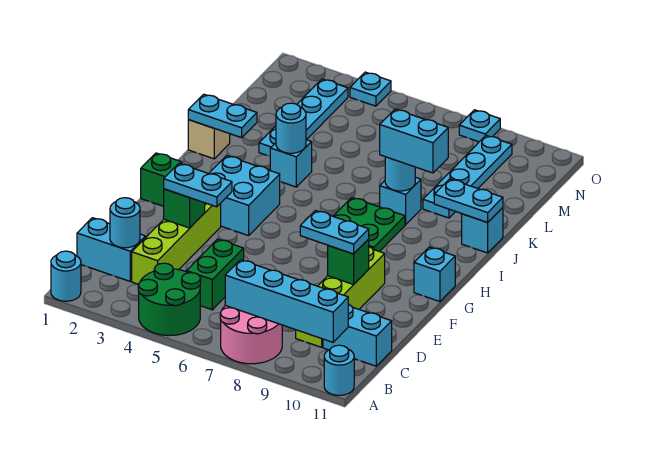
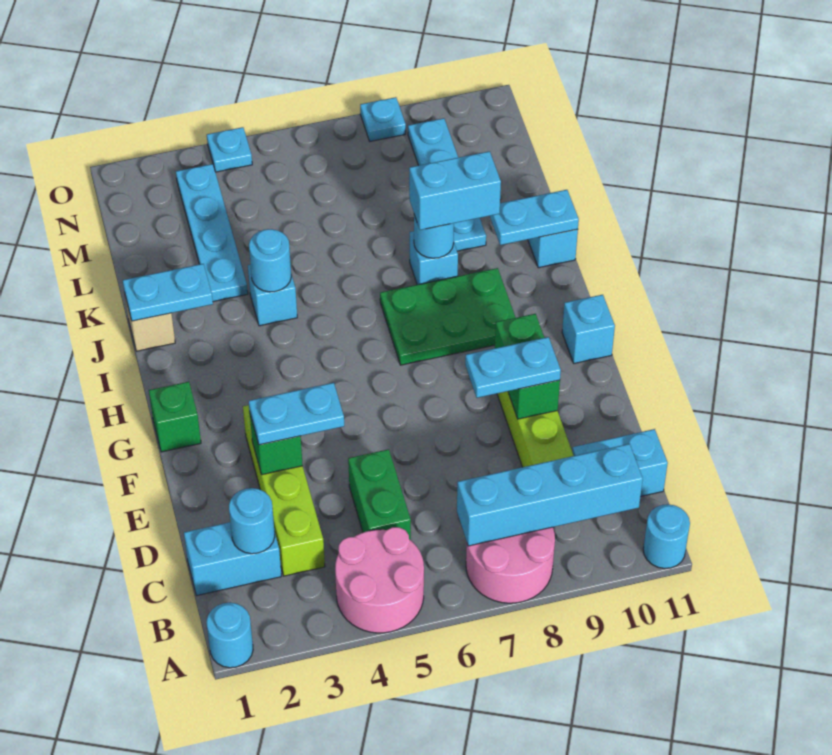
green 2x2 round brick [138,263,201,336] -> pink 2x2 round brick [335,527,424,633]
green 1x1 brick [328,239,369,284] -> green 1x2 brick [495,314,560,419]
cyan 2x2 brick [209,156,280,236] -> none
green 2x2 plate [333,198,405,252] -> green 2x3 plate [380,268,516,365]

